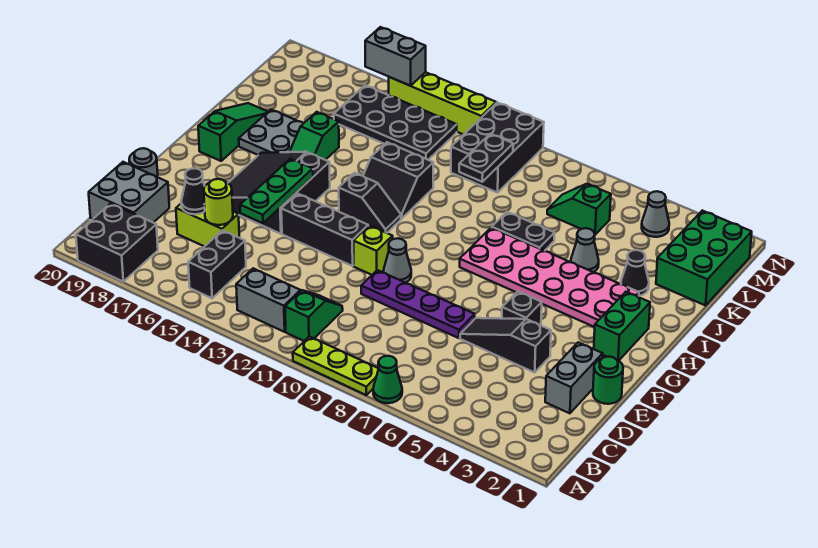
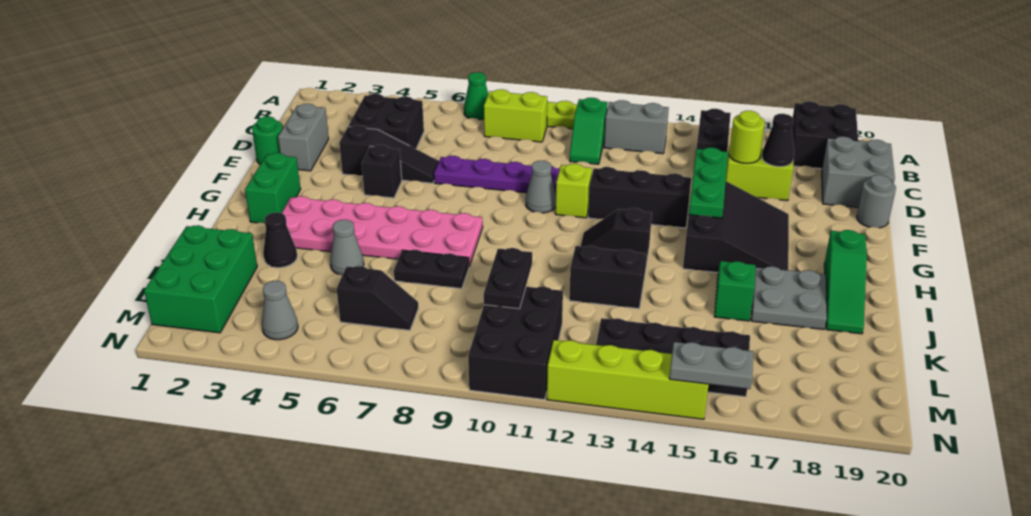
none -> lime 1x2 brick [484,89,547,142]
none -> black 2x2 brick [348,94,424,149]
green 1x2 slope [547,184,611,235] -> black 1x2 slope [337,266,418,330]
grey 1x2 brick [365,27,426,86] -> grey 1x2 plate [669,342,753,389]

